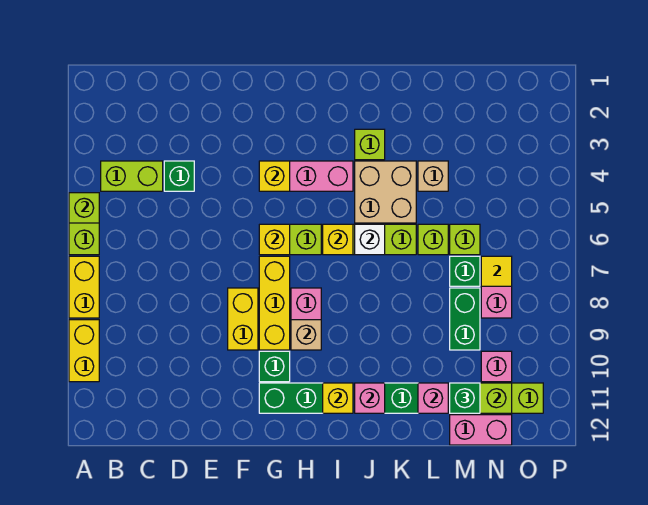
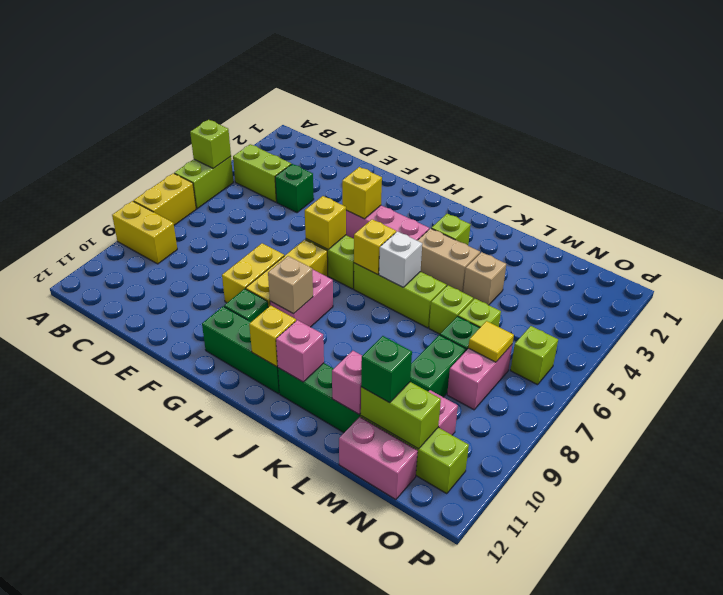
yellow 1x2 brick [69,320,99,382] -> yellow 1x2 brick turned to [112,201,177,264]
tan 2x2 brick [355,161,416,223] -> tan 1x2 brick [417,228,480,292]
none -> lime 1x1 brick [510,326,558,385]

